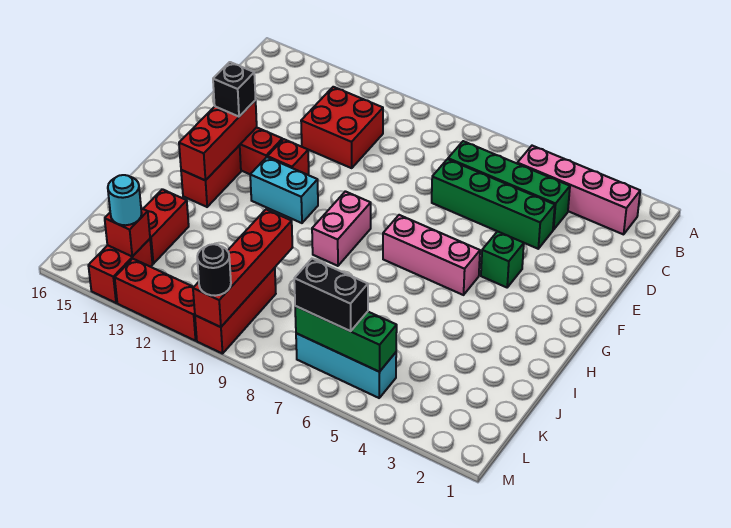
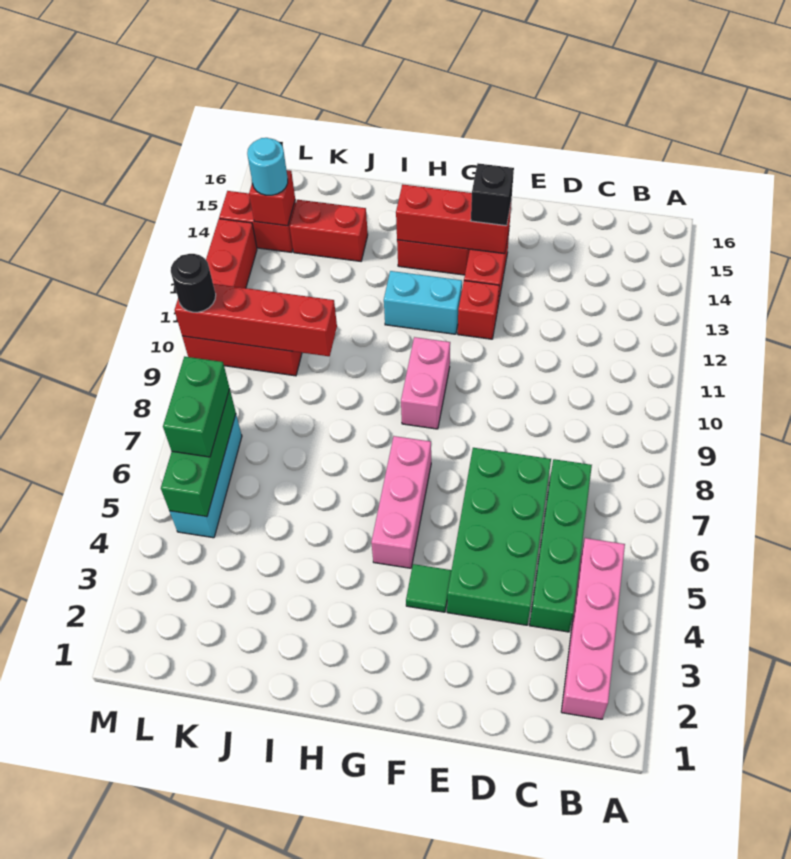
red 2x2 brick [301,87,383,168] -> none
green 1x4 brick [432,159,555,249] -> green 2x4 brick [447,448,551,625]
green 1x1 brick [481,231,524,287] -> green 1x1 tile [406,564,451,612]
pink 1x2 brick [312,191,371,266] -> pink 1x2 brick turned to [401,337,450,429]
cyan 1x2 brick [250,157,318,223] -> cyan 1x2 brick turned to [384,271,462,334]
black 1x2 brick [294,259,368,331] -> green 1x2 brick [163,357,230,457]

